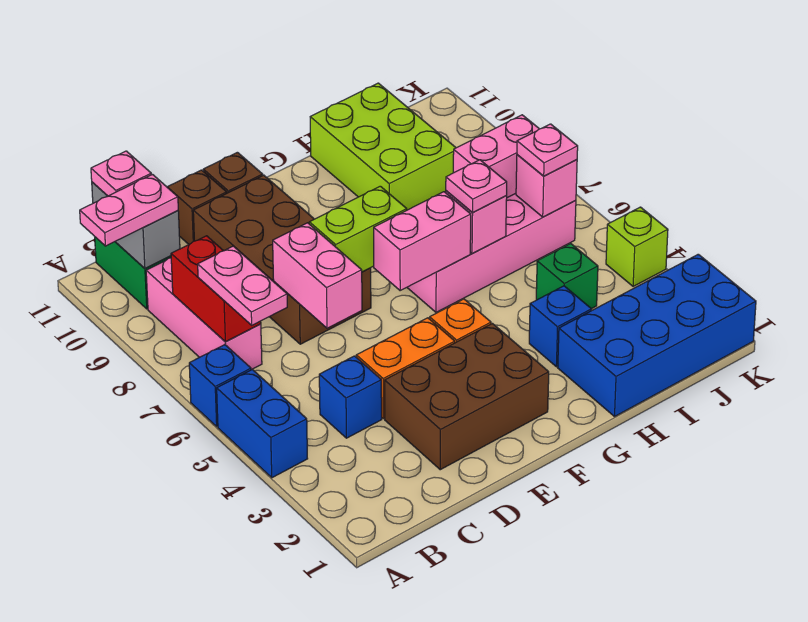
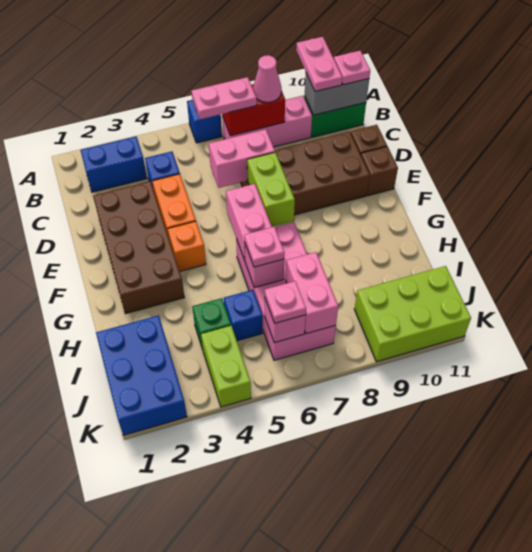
blue 1x2 brick [217,369,308,478] -> blue 1x2 brick moved to [80,136,147,192]
none -> pink 1x1 cone [253,55,282,102]
brown 2x3 brick [385,323,549,470] -> brown 2x4 brick [93,181,184,314]
blue 2x4 brick [558,254,756,416] -> blue 2x3 brick [96,315,187,435]
blue 1x1 brick [529,286,592,367] -> blue 1x1 brick moved to [224,290,263,341]
lime 2x3 brick [310,83,456,210] -> lime 2x3 brick moved to [354,266,471,362]
lime 1x1 brick [606,207,668,287] -> lime 1x2 brick [201,326,251,407]

